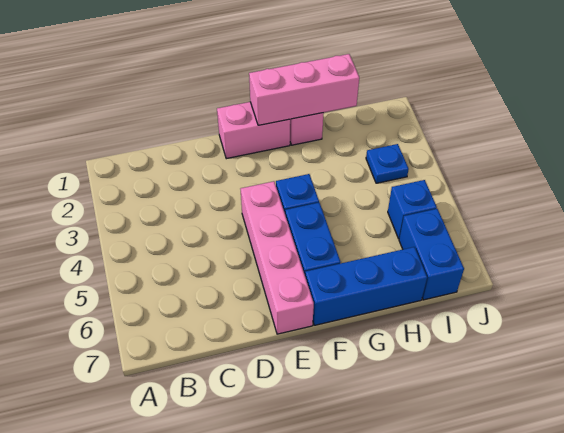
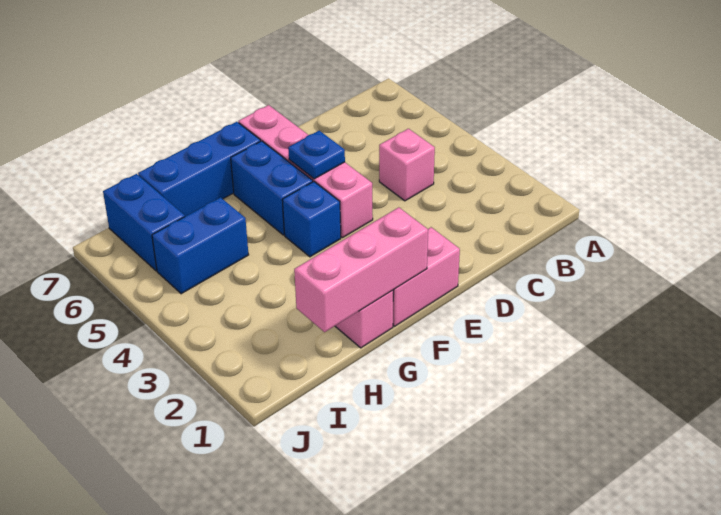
none -> pink 1x1 brick [379,129,435,201]
blue 1x1 plate [366,144,409,183] -> blue 1x1 plate moved to [288,131,345,179]
blue 1x1 brick [388,180,437,239] -> blue 1x2 brick [152,197,249,294]

